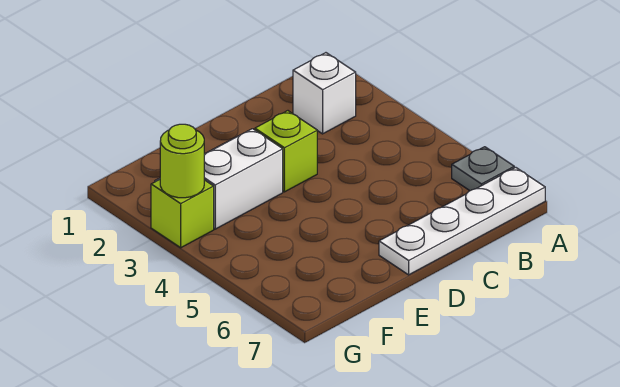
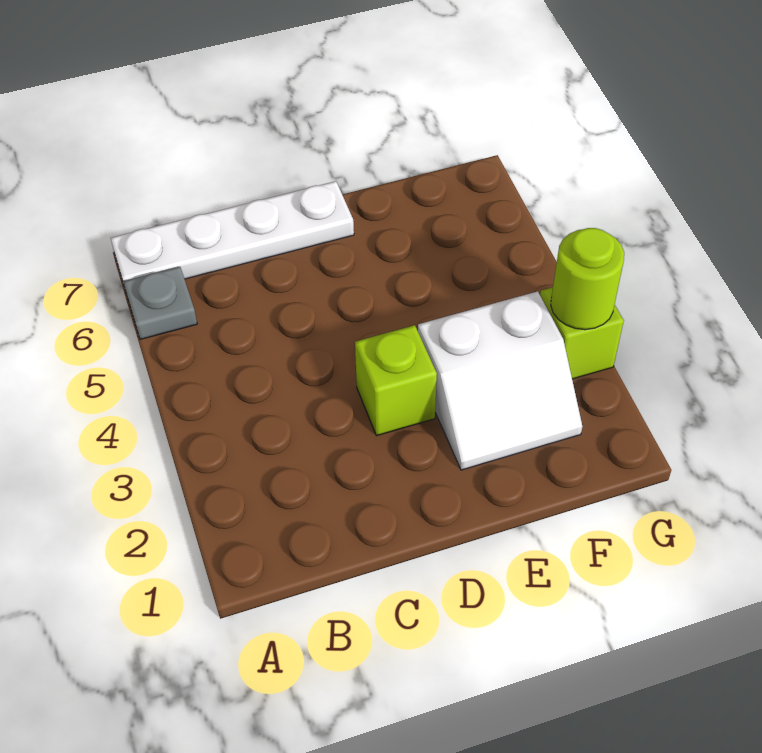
white 1x1 brick [293,53,356,134] -> none

